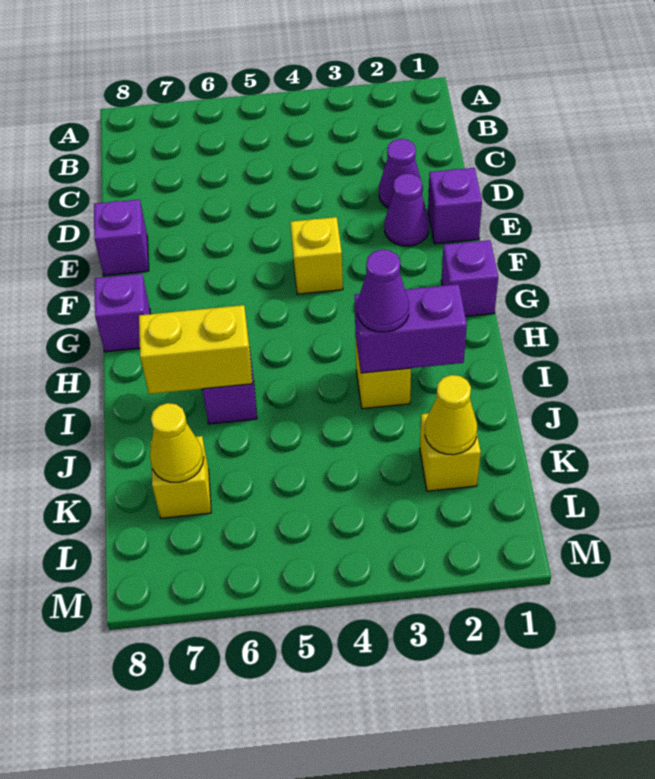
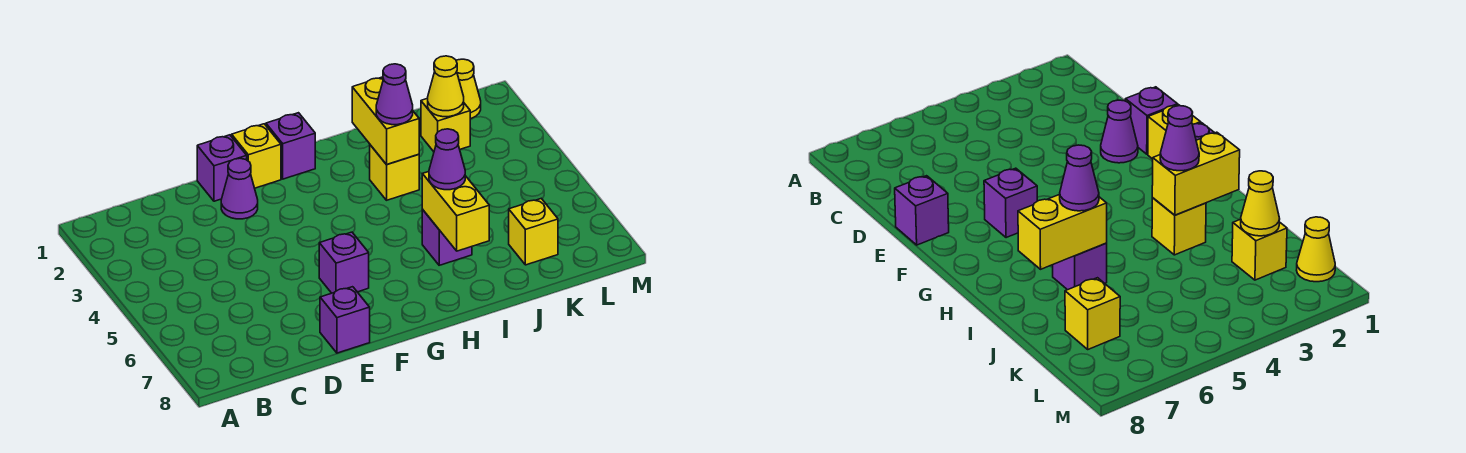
purple 1x1 cone [379,139,423,208] -> purple 1x1 cone moved to [429,129,465,190]
yellow 1x1 brick [290,217,343,294] -> yellow 1x1 brick moved to [232,124,281,188]
purple 1x1 brick [95,274,150,352] -> purple 1x1 brick moved to [319,232,369,293]
purple 1x2 brick [354,284,467,373] -> yellow 1x2 brick [352,77,419,165]
yellow 1x1 cone [150,403,204,482] -> yellow 1x1 cone moved to [456,59,481,119]

